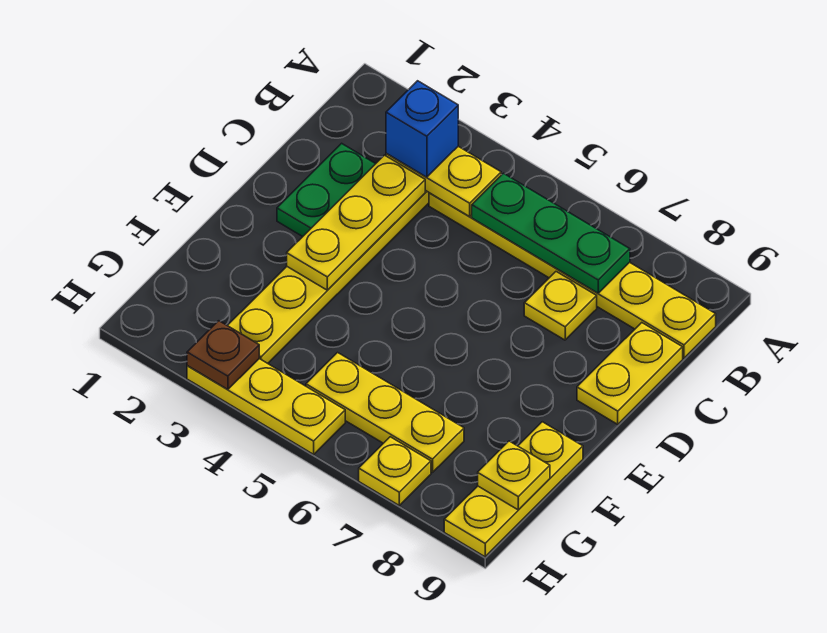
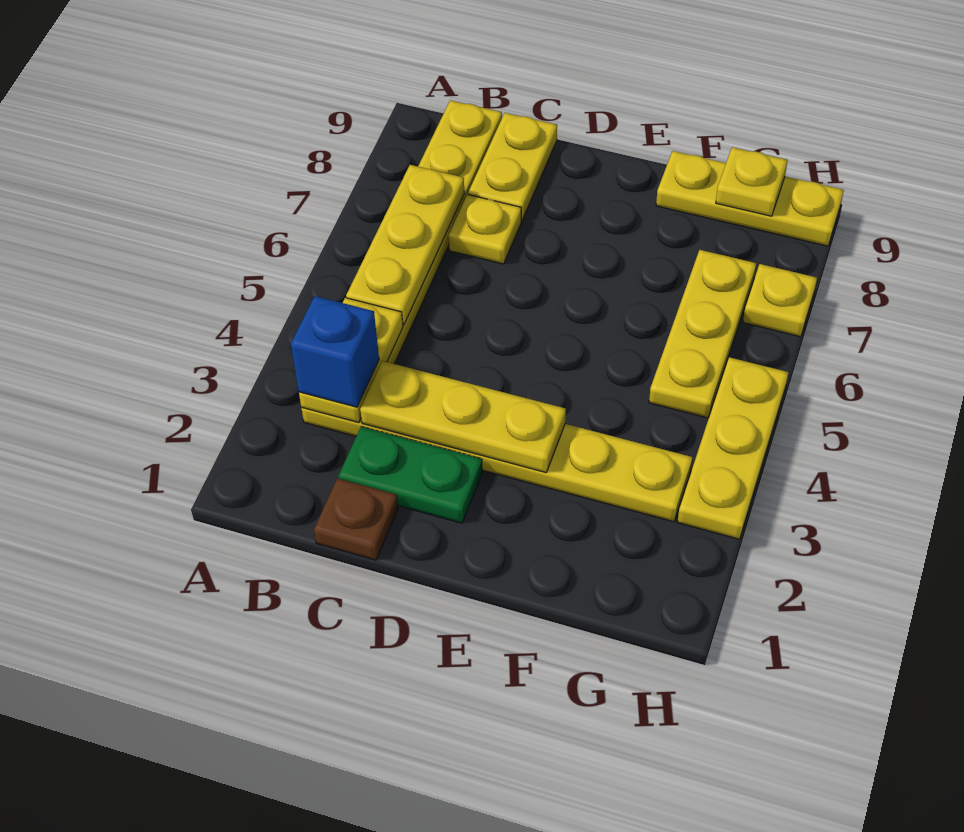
green 1x3 plate [472,173,630,293] -> yellow 1x3 plate [346,165,464,325]
yellow 1x2 plate [577,323,683,424] -> yellow 1x2 plate turned to [468,113,557,221]
brown 1x1 plate [187,321,259,389] -> brown 1x1 plate moved to [314,478,398,560]

